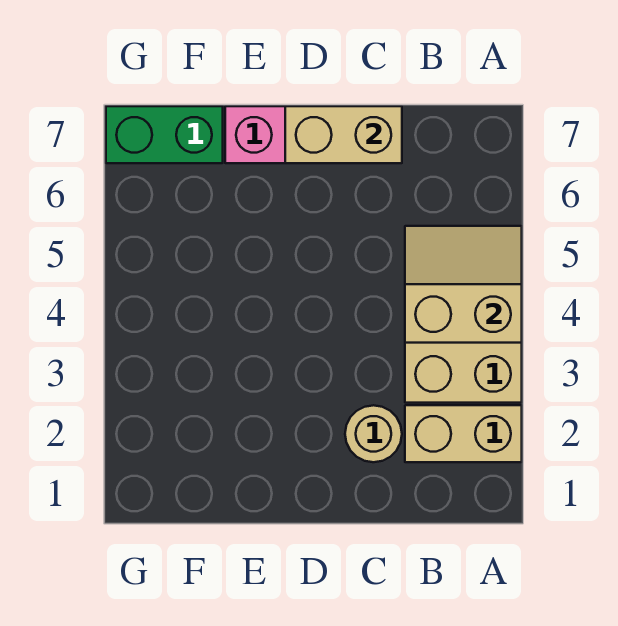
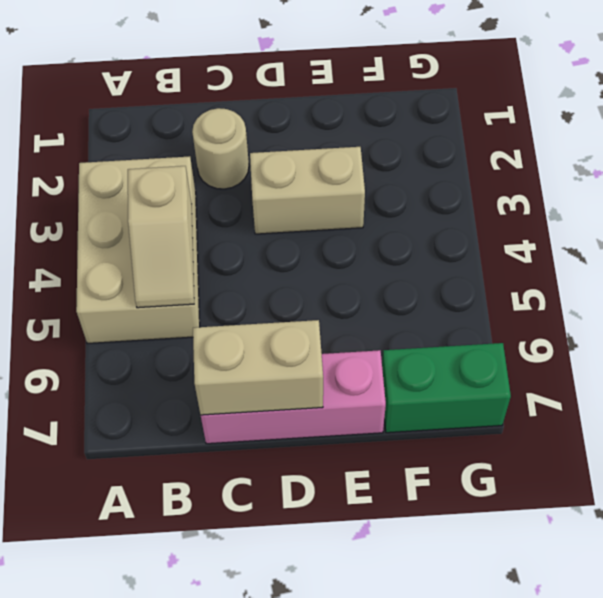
tan 1x2 brick [405,405,522,462] -> tan 1x2 brick moved to [250,147,365,234]
tan 2x2 slope [405,226,522,343] -> tan 1x2 slope [128,166,194,308]

